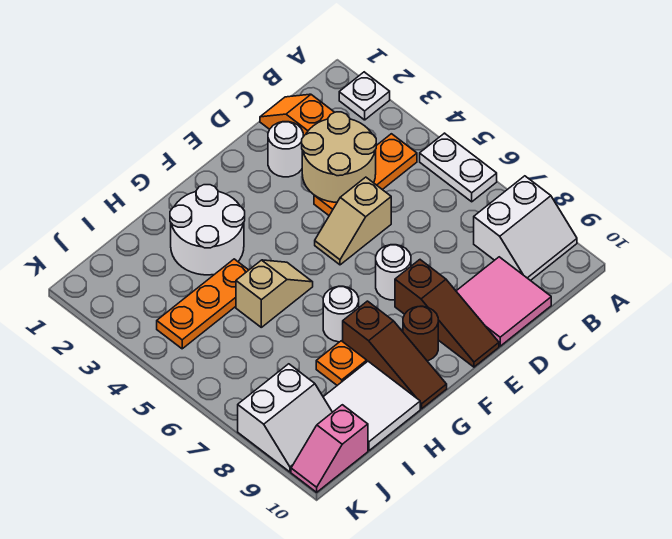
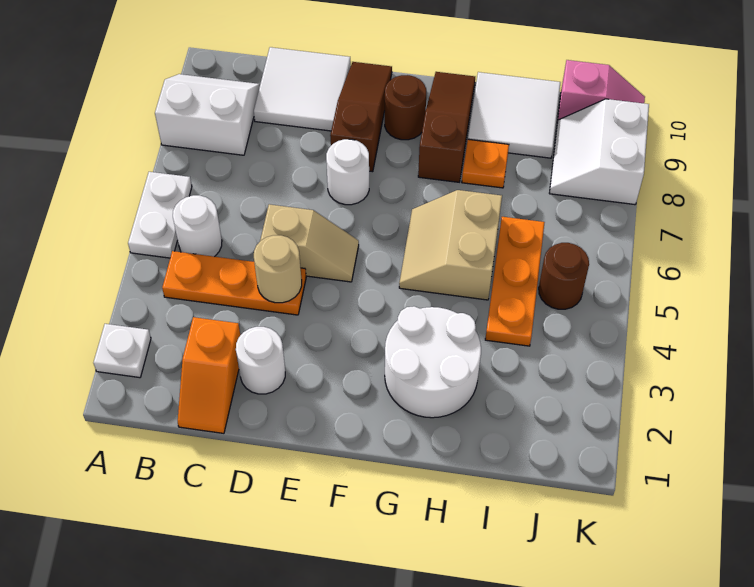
tan 2x2 round brick [302,112,376,202] -> tan 1x1 round brick [254,235,302,303]
pink 2x2 tile [456,257,551,346] -> white 2x2 tile [254,47,351,131]
tan 1x2 slope [236,260,313,327] -> tan 2x2 slope [399,190,502,300]
white 1x1 round brick [323,286,359,342] -> white 1x1 round brick moved to [173,195,222,257]
orange 1x3 plate [157,259,248,349] -> orange 1x3 plate turned to [485,217,545,346]
none -> brown 1x1 round brick [539,243,589,309]
white 2x2 slope [238,364,332,472] -> white 2x2 slope turned to [549,99,649,205]

